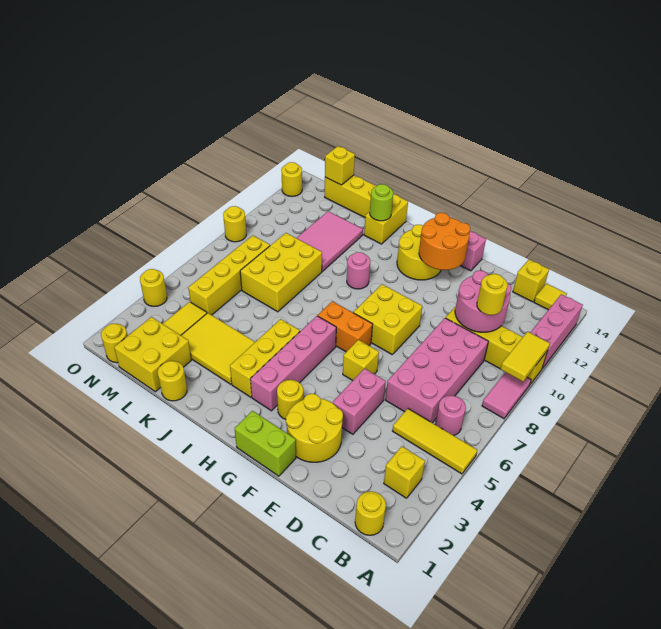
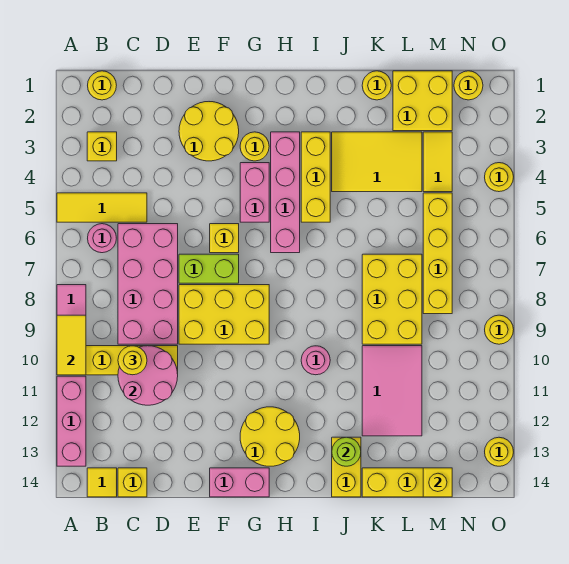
pink 1x2 brick [333,369,386,434] -> pink 1x2 brick moved to [240,163,269,222]
lime 1x2 brick [235,411,296,476] -> lime 1x2 brick moved to [179,254,239,283]
yellow 2x2 brick [353,284,422,354] -> yellow 2x3 brick [179,285,269,344]
orange 2x2 round brick [419,213,470,270] -> none
orange 1x2 brick [318,301,373,352] -> none

